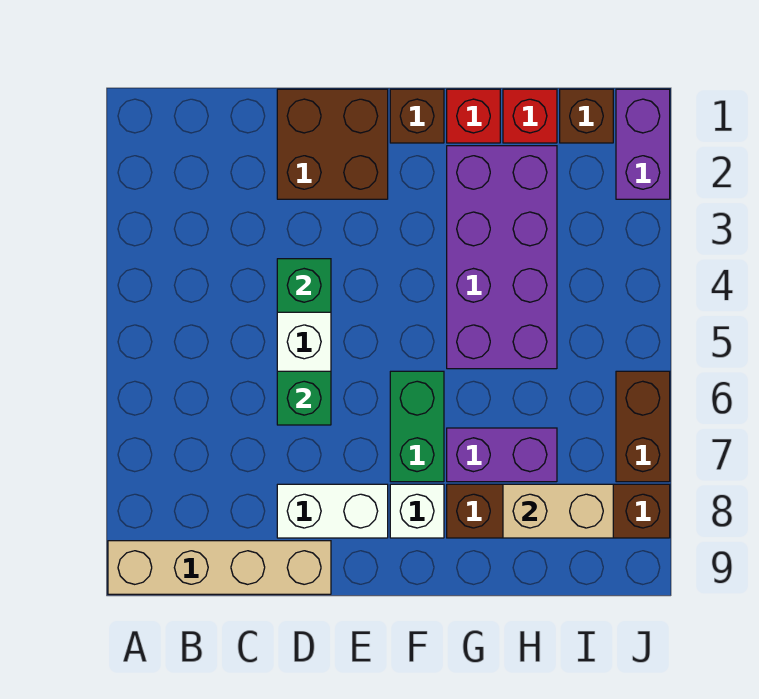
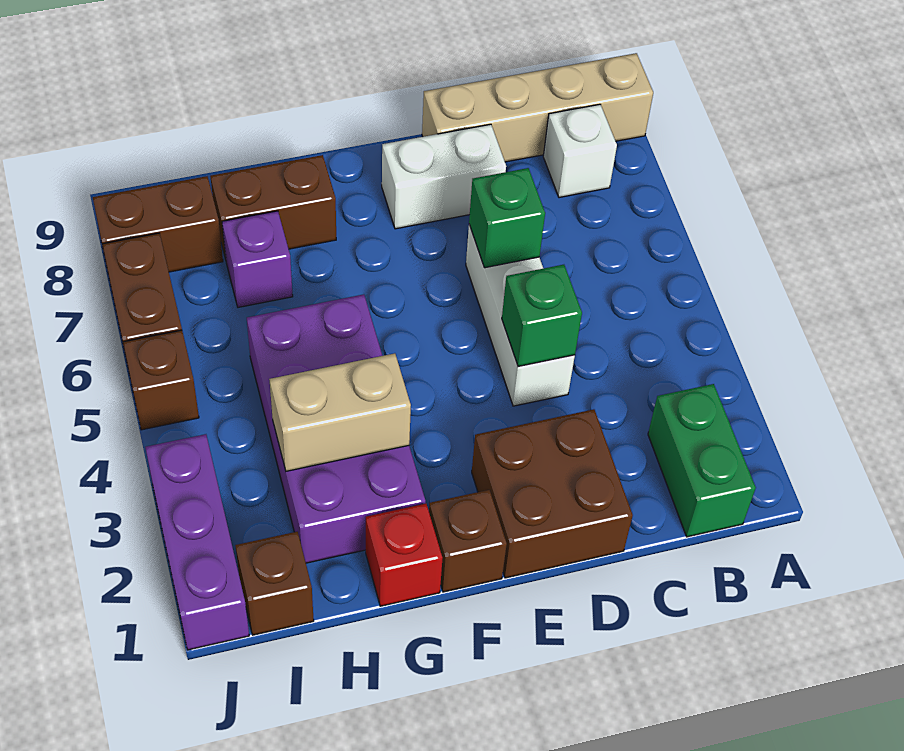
green 1x2 brick [390,371,444,482] -> green 1x2 brick moved to [648,384,756,537]
white 1x1 brick [390,484,444,538] -> white 1x1 brick moved to [543,104,617,198]
purple 1x2 brick [447,428,557,482] -> purple 1x1 brick [222,211,293,307]
red 1x1 brick [503,89,557,143] -> none
tan 1x2 brick [503,484,613,538] -> tan 1x2 brick moved to [269,353,411,471]
purple 1x2 brick [616,89,670,199] -> purple 1x3 brick [145,434,249,650]
none -> brown 1x1 brick [123,330,199,430]

